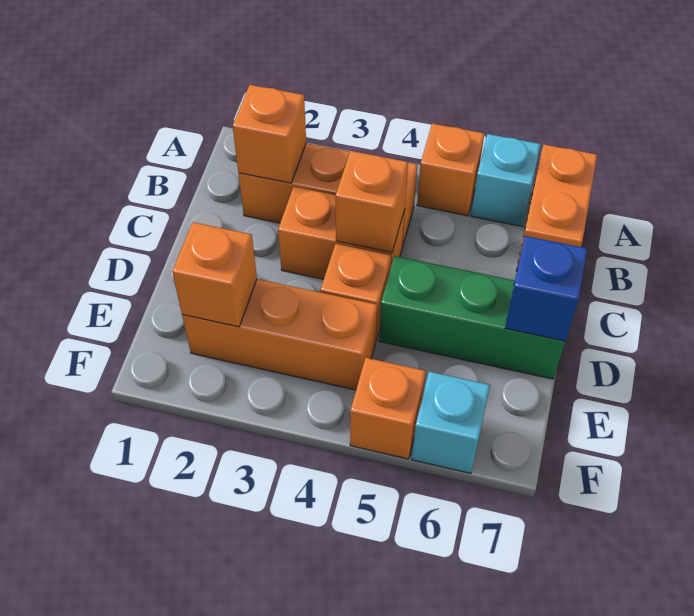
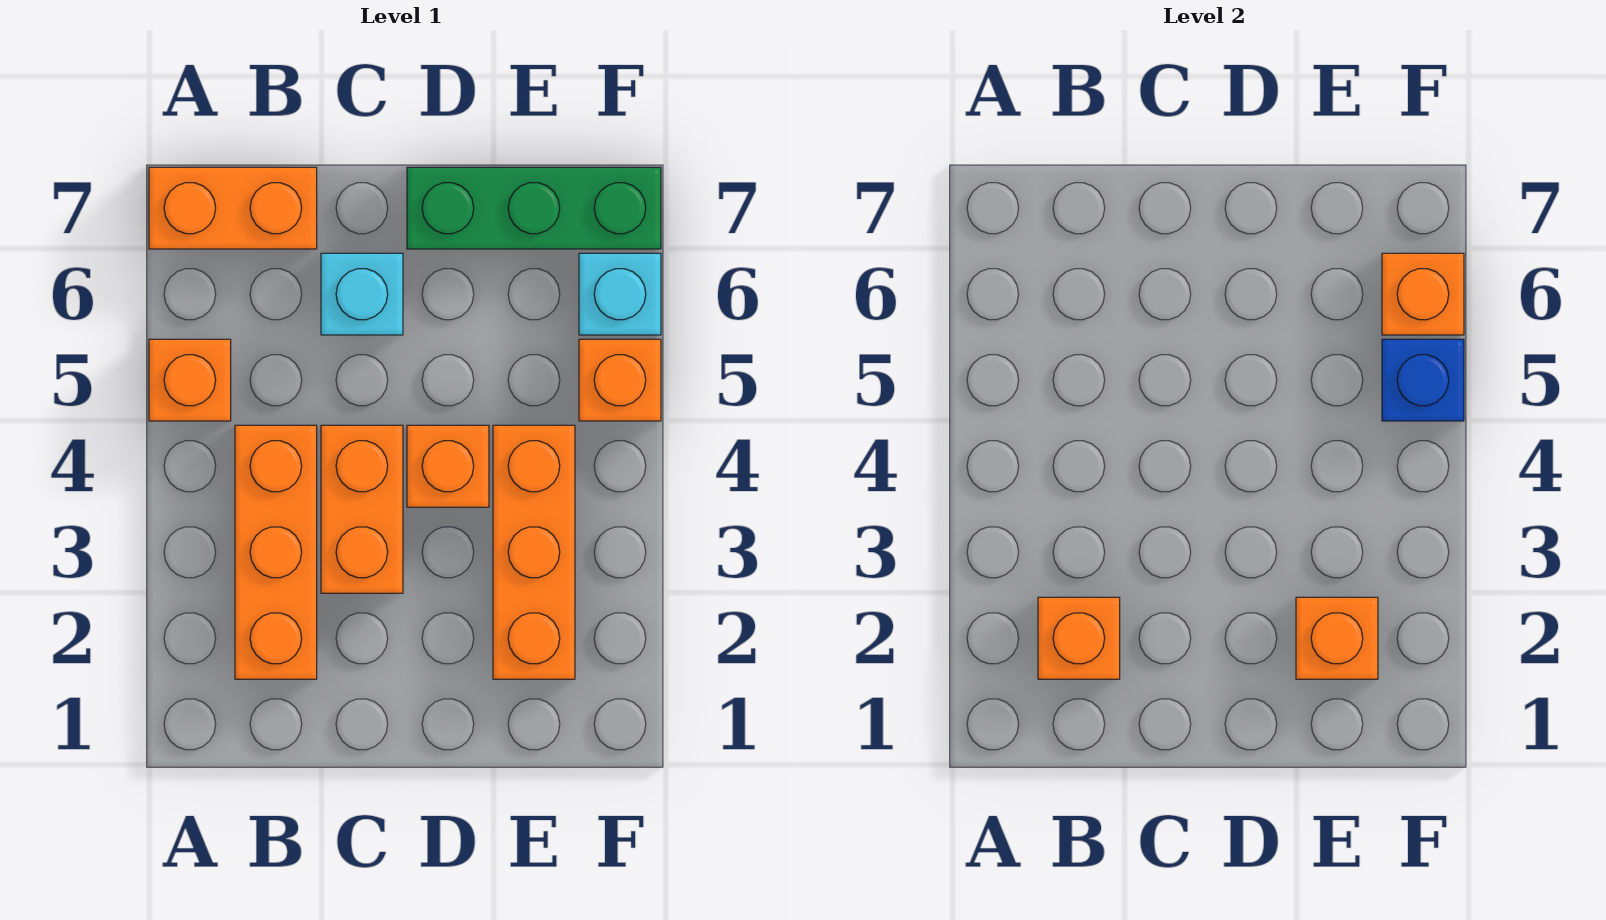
cyan 1x1 brick [471,134,540,227] -> cyan 1x1 brick moved to [321,253,403,335]
orange 1x1 brick [335,151,408,252] -> orange 1x1 brick moved to [1382,253,1464,335]
green 1x3 brick [379,256,565,379] -> green 1x3 brick turned to [407,167,661,249]
blue 1x1 brick [505,236,587,341] -> blue 1x1 brick moved to [1382,339,1464,421]

